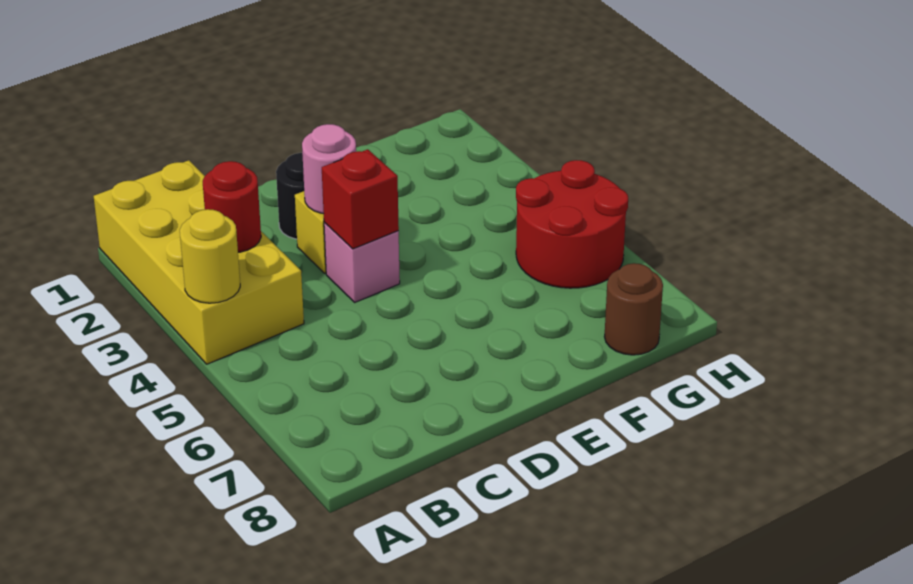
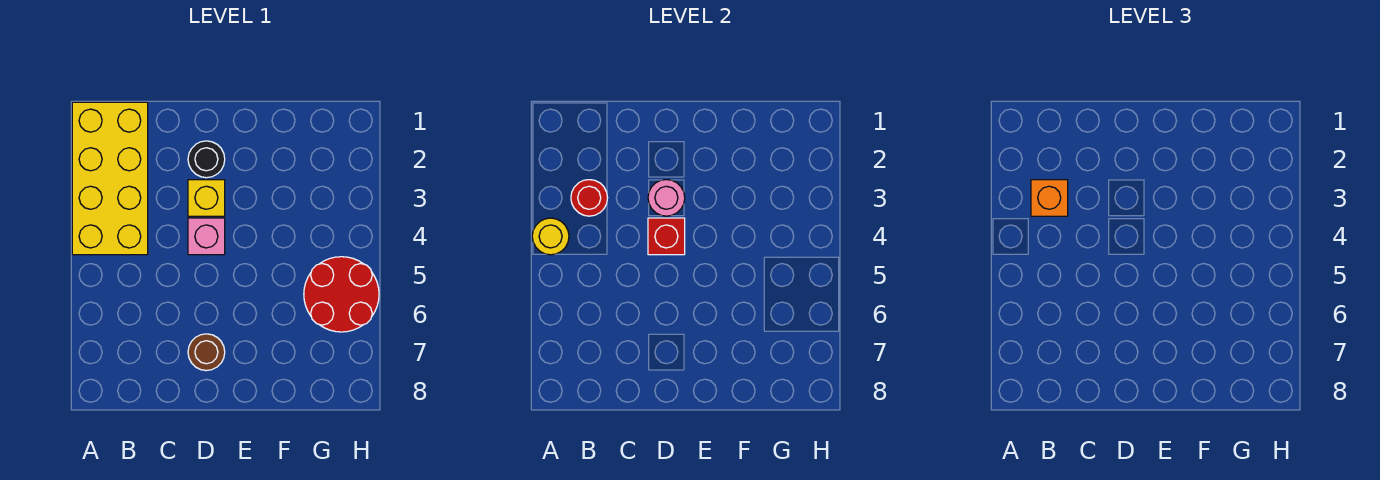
none -> orange 1x1 brick [1031,180,1068,216]
brown 1x1 round brick [604,263,663,355] -> brown 1x1 round brick moved to [188,334,225,371]

